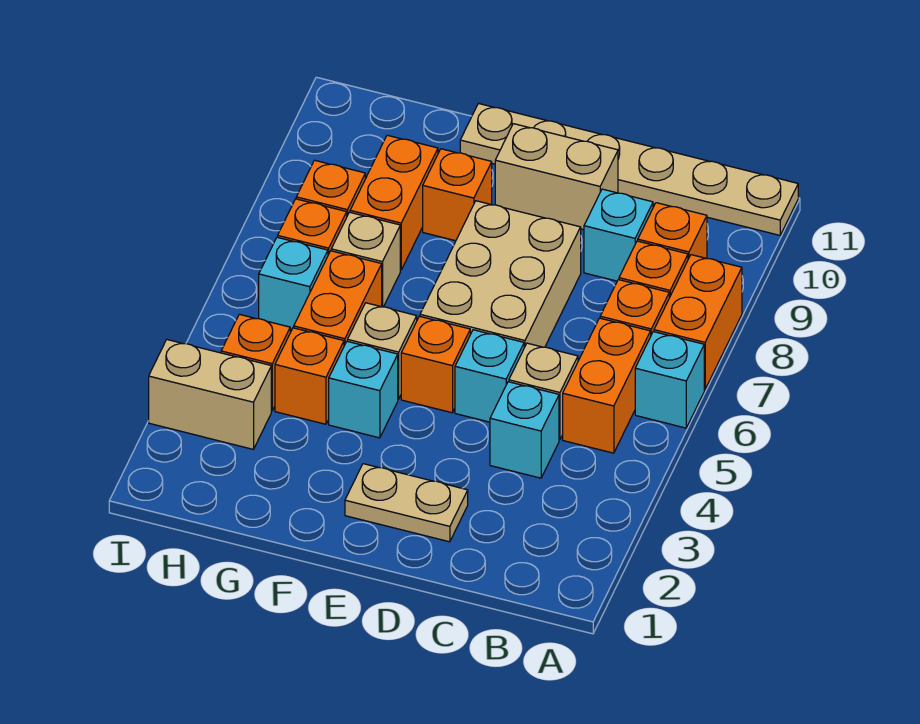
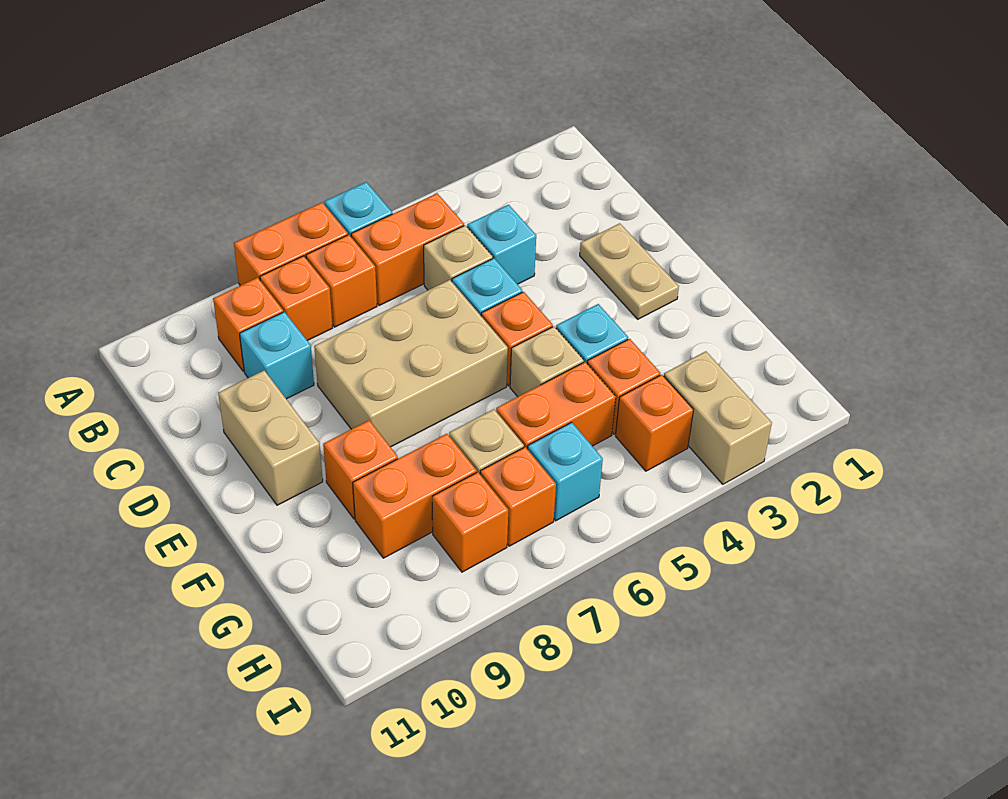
tan 1x6 plate [460,103,798,235] -> none

